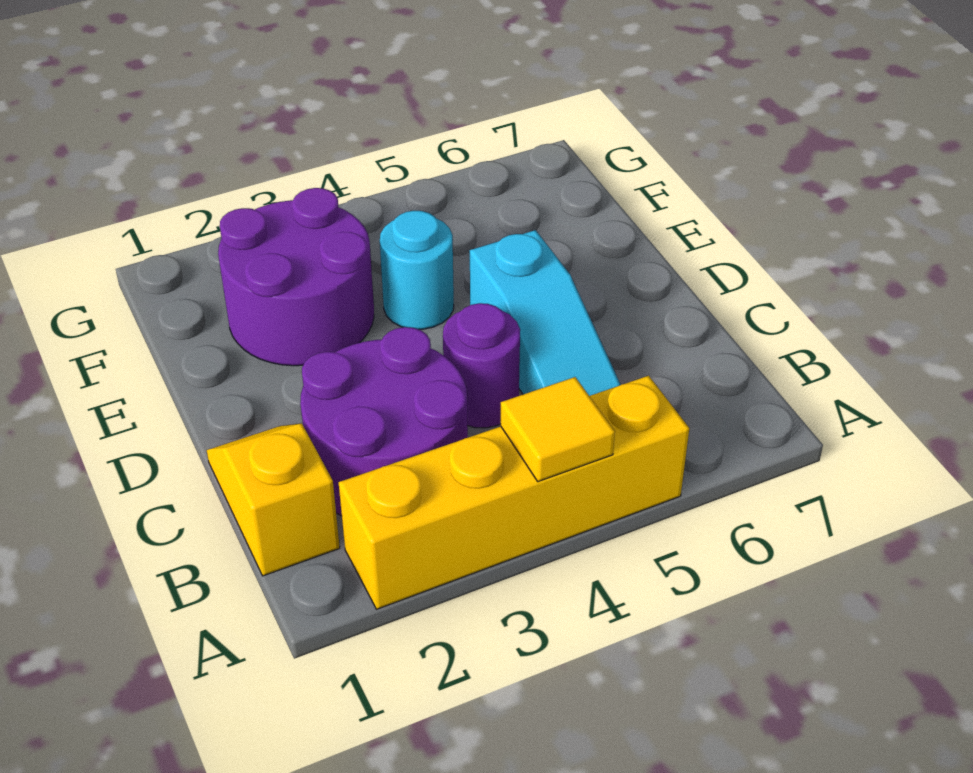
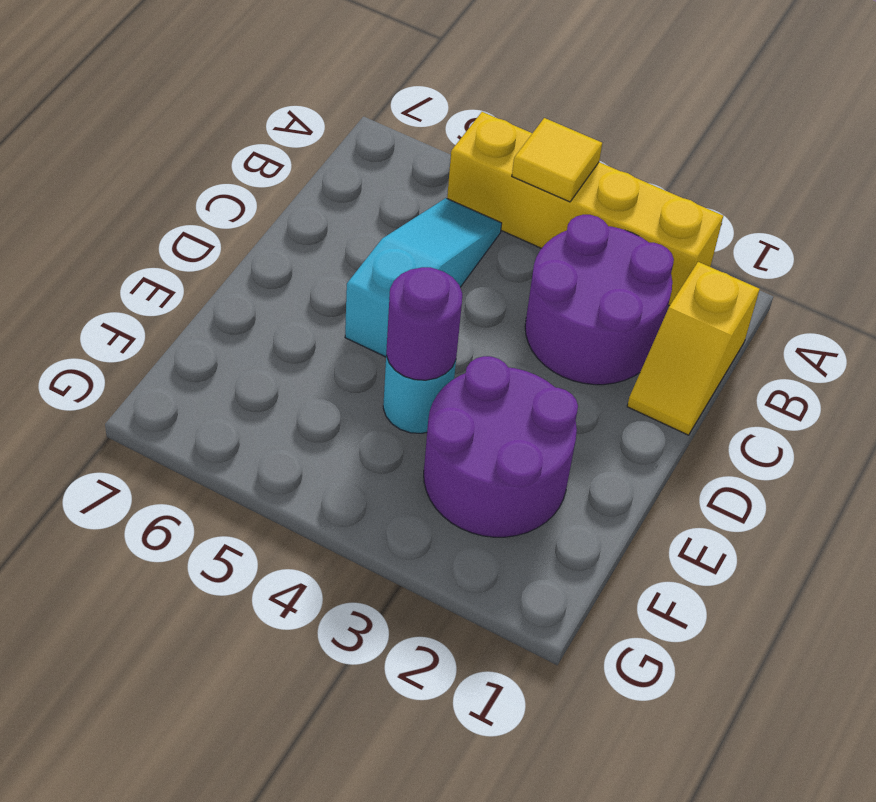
purple 1x1 round brick [443,303,520,428] -> purple 1x1 round brick moved to [386,267,462,380]

